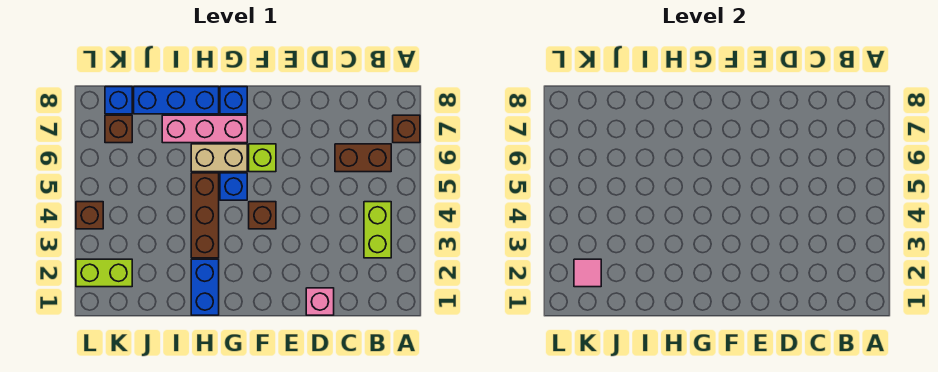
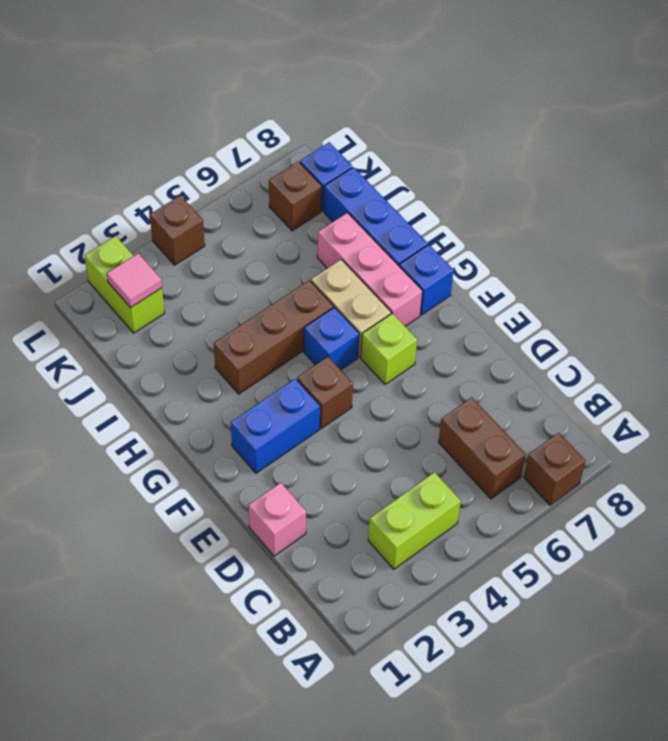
blue 1x2 brick [191,259,219,315] -> blue 1x2 brick moved to [231,379,320,473]

